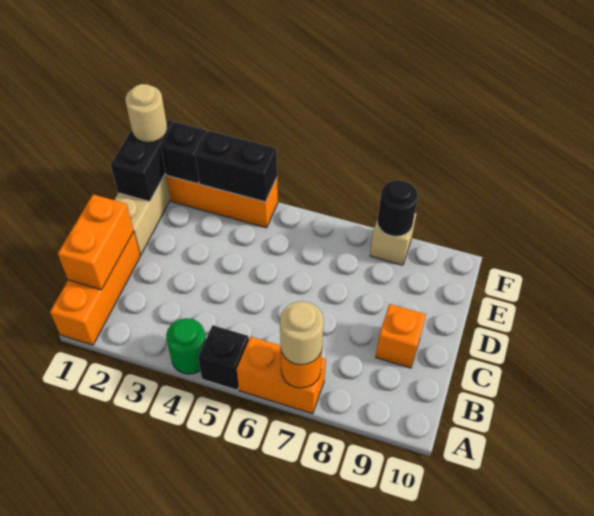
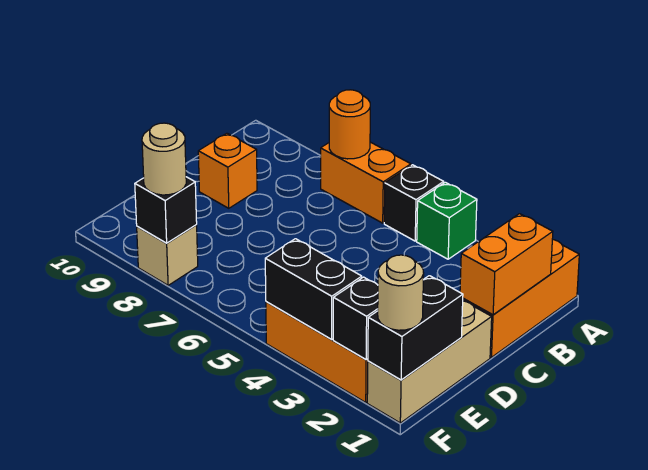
green 1x1 round brick [166,318,206,374] -> green 1x1 brick [417,182,477,259]
tan 1x1 round brick [280,301,324,365] -> tan 1x1 round brick moved to [142,123,186,195]
black 1x1 round brick [377,180,418,236] -> black 1x1 brick [135,177,197,243]

